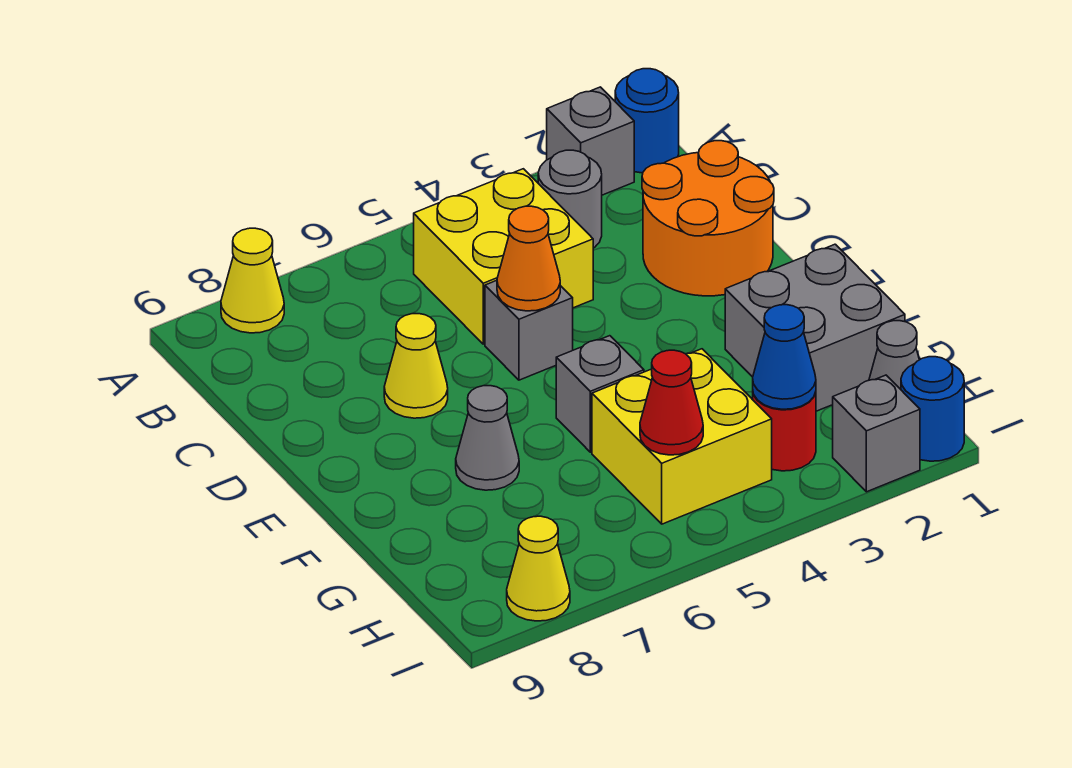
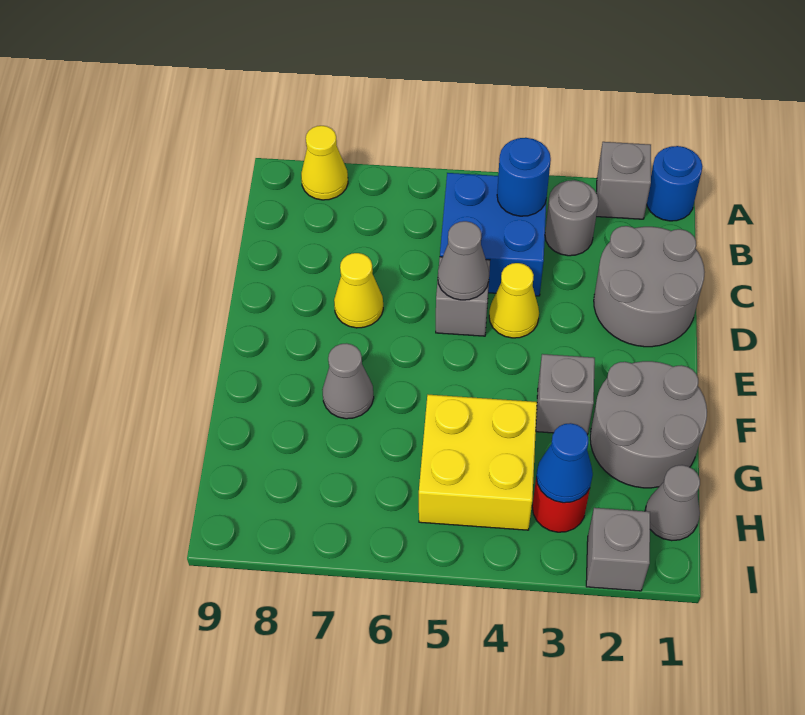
yellow 2x2 brick [413,169,593,344] -> blue 2x2 brick [440,173,546,296]
orange 2x2 round brick [642,141,774,296] -> grey 2x2 round brick [594,226,705,347]
orange 1x1 cone [497,206,560,311] -> grey 1x1 cone [438,221,489,300]
grey 2x2 brick [725,244,905,411] -> grey 2x2 round brick [590,361,707,488]
grey 1x1 brick [556,336,644,452] -> grey 1x1 brick moved to [536,354,595,435]
red 1x1 cone [640,350,703,455] -> none
blue 1x1 round brick [901,357,964,461] -> blue 1x1 round brick moved to [497,138,551,216]
yellow 1x1 cone [507,516,570,621] -> yellow 1x1 cone moved to [489,263,539,338]

